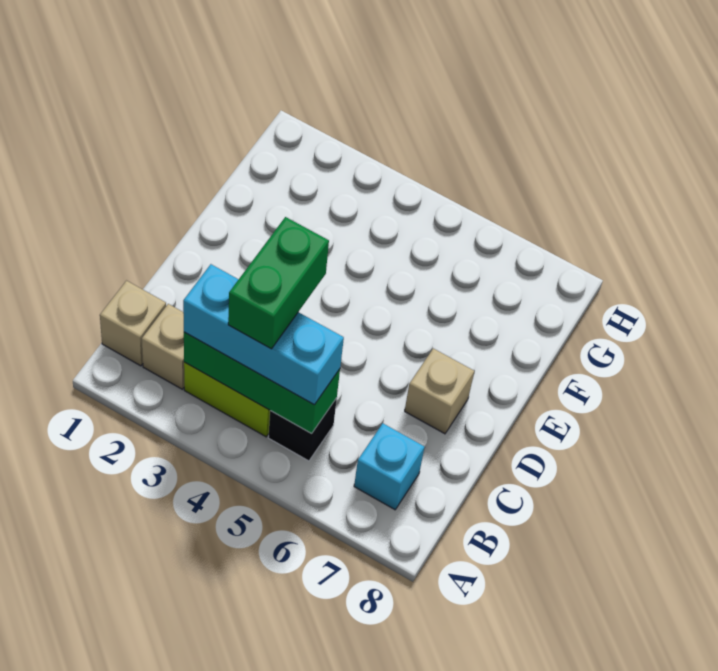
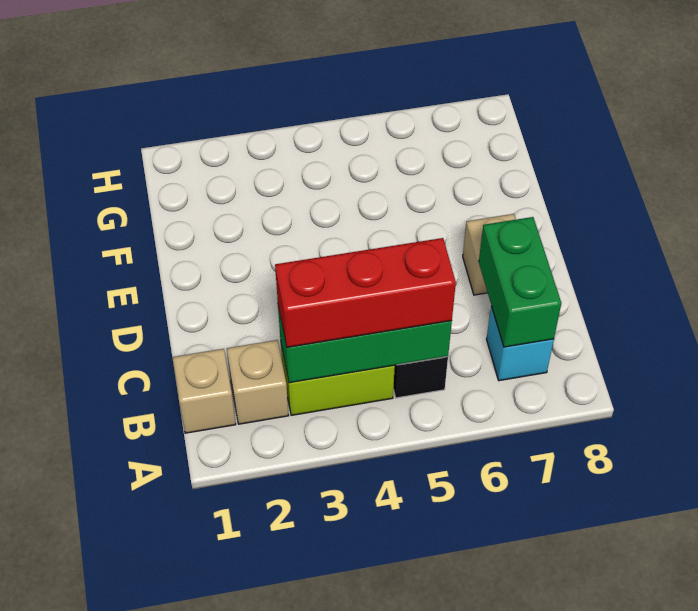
cyan 1x3 brick [183,264,344,405] -> red 1x3 brick [275,238,456,347]
green 1x2 brick [228,217,329,349] -> green 1x2 brick moved to [479,217,561,347]

